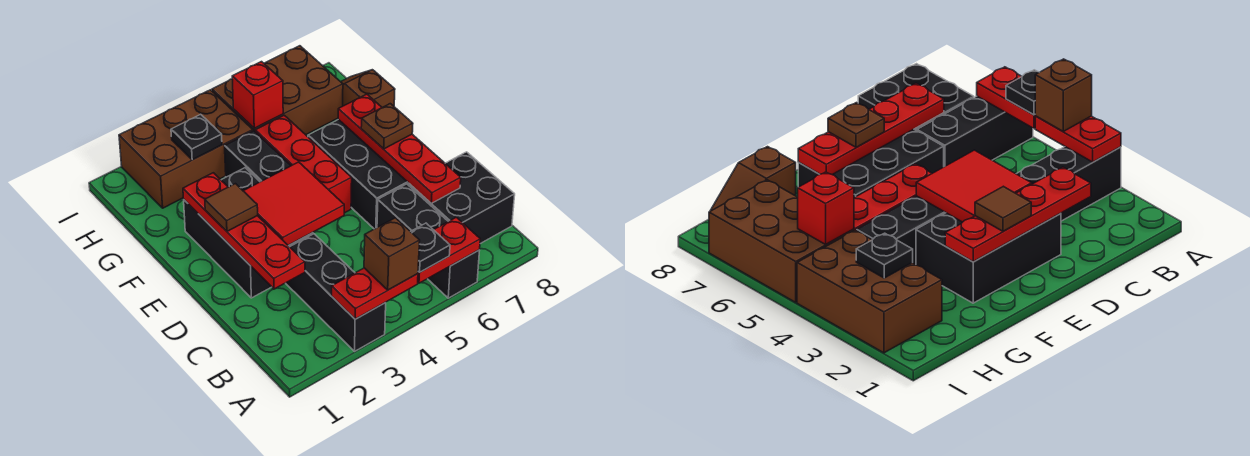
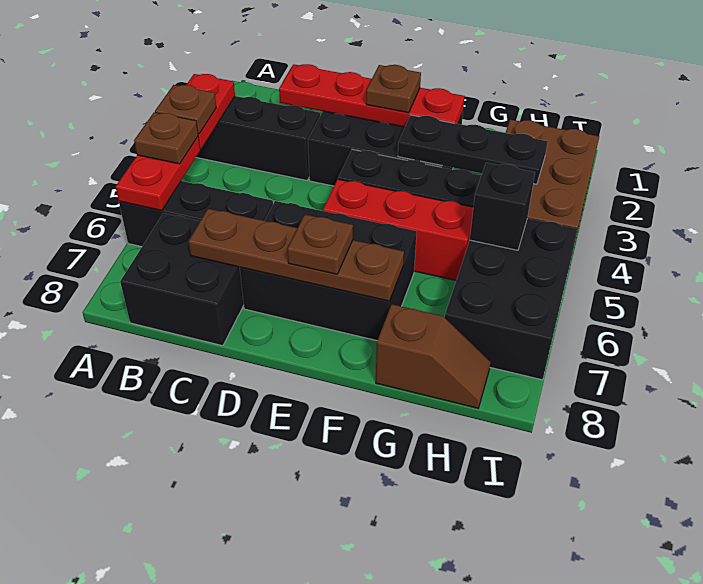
brown 1x1 brick [364,218,420,290] -> brown 1x1 plate [155,85,216,134]
black 1x1 plate [411,223,450,272] -> brown 1x1 plate [134,112,198,164]
red 1x4 plate [338,94,461,203] -> brown 1x4 plate [188,209,404,301]
red 2x2 tile [244,162,344,246] -> none
brown 1x1 tile [205,184,258,231] -> brown 1x1 plate [366,65,421,113]
black 1x1 plate [171,114,222,160] -> black 1x3 plate [398,115,548,184]
brown 2x3 brick [212,46,343,135] -> black 2x3 brick [445,218,578,380]
red 1x1 brick [232,62,283,128] -> black 1x1 brick [470,163,535,250]

